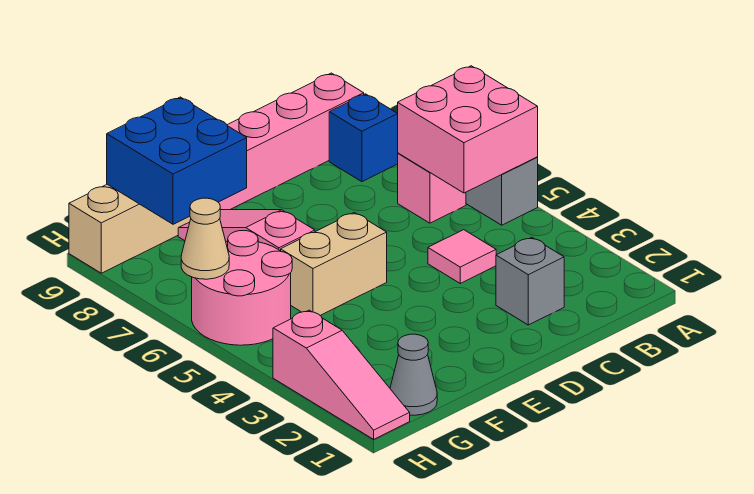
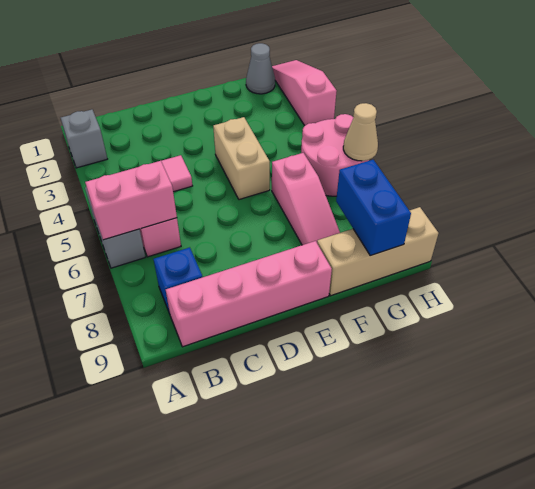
pink 2x2 brick [398,66,538,193] -> pink 1x2 brick [85,161,177,240]
grey 1x1 brick [496,237,564,325] -> grey 1x1 brick moved to [61,109,107,168]
tan 1x2 brick [281,212,387,315] -> tan 1x2 brick turned to [213,117,270,200]
blue 2x2 brick [107,97,247,224] -> blue 1x2 brick [336,160,411,256]

